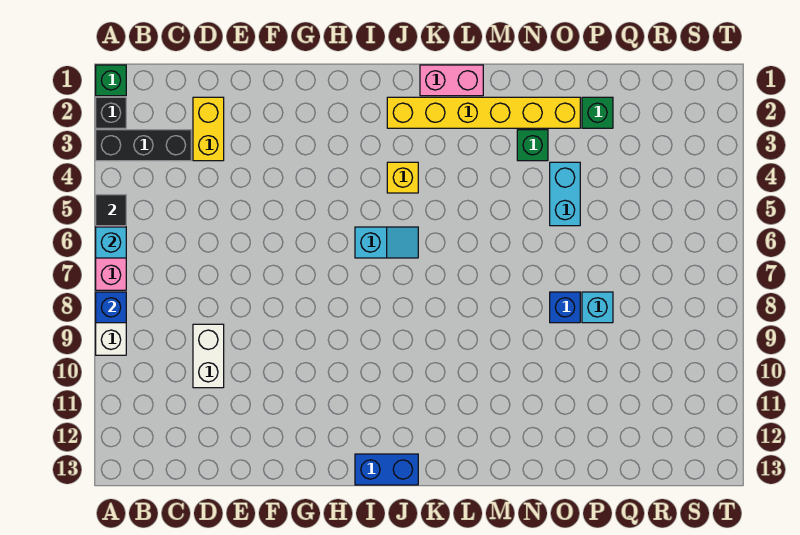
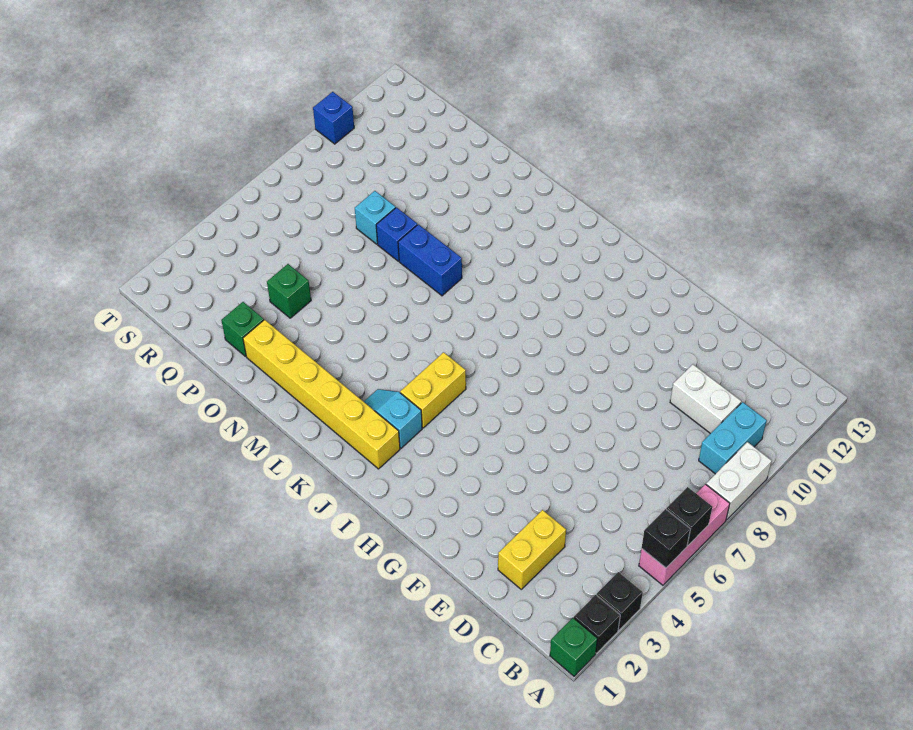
black 1x3 brick [96,130,191,161] -> black 1x1 brick [597,572,643,630]
black 1x1 tile [96,195,126,226] -> black 1x1 brick [642,509,690,568]
cyan 1x1 brick [96,227,126,258] -> black 1x1 brick [666,487,712,545]
blue 1x1 brick [96,292,126,323] -> blue 1x1 brick moved to [313,92,354,144]
white 1x2 brick [193,324,224,388] -> white 1x2 brick turned to [670,364,741,434]
cyan 1x2 slope [355,227,418,258] -> cyan 1x2 slope moved to [364,389,422,448]
blue 1x2 brick [355,454,418,485] -> blue 1x2 brick moved to [398,224,462,296]
yellow 1x1 brick [387,162,418,193] -> yellow 1x2 brick [400,352,466,428]
pink 1x2 brick [420,65,483,96] -> none
green 1x1 brick [517,130,548,161] -> green 1x1 brick moved to [267,264,311,318]
cyan 1x2 brick [550,162,580,226] -> cyan 1x2 brick moved to [699,402,767,474]

